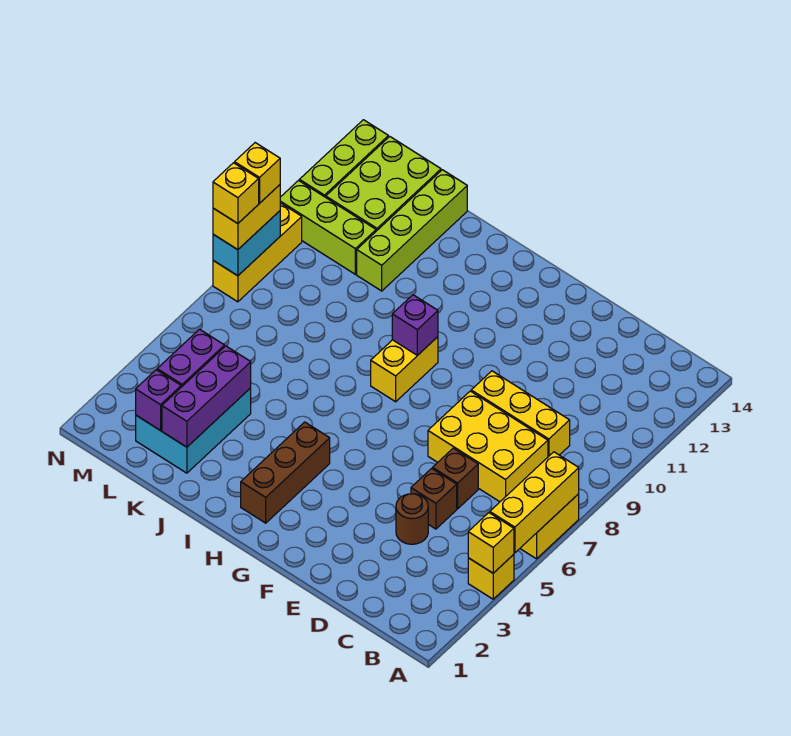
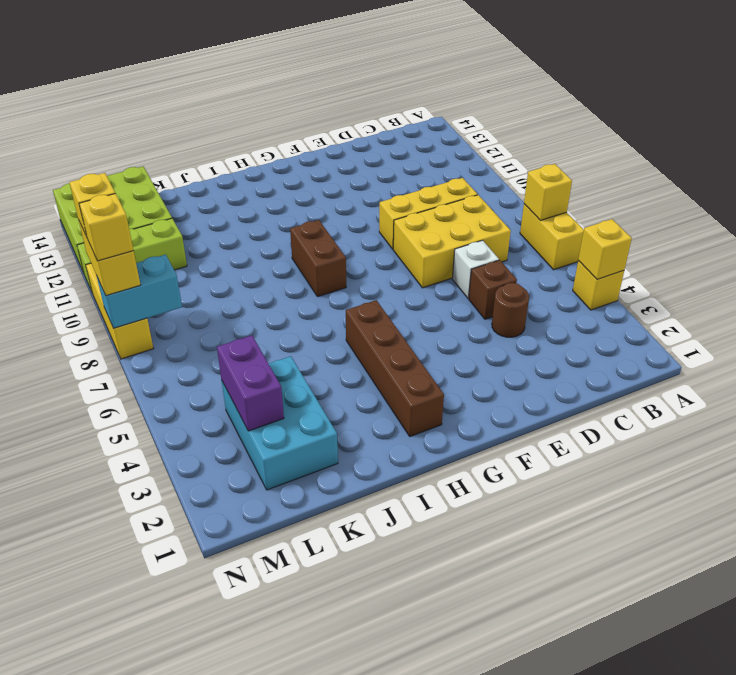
yellow 1x3 brick [490,452,579,553] -> yellow 1x1 brick [524,164,572,220]
brown 1x1 brick [433,448,478,509] -> white 1x1 brick [452,240,499,298]
brown 1x3 brick [241,422,330,523] -> brown 1x4 brick [346,300,444,436]
yellow 1x2 brick [371,337,438,402] -> brown 1x2 brick [290,220,346,297]
purple 1x1 brick [392,295,438,355] -> none
purple 1x3 brick [162,346,251,447] -> none
lime 1x4 brick [357,170,467,291] -> none
purple 1x1 brick [136,370,181,431] -> none
cyan 1x2 brick [213,211,280,276] -> cyan 1x2 brick turned to [97,255,182,328]

